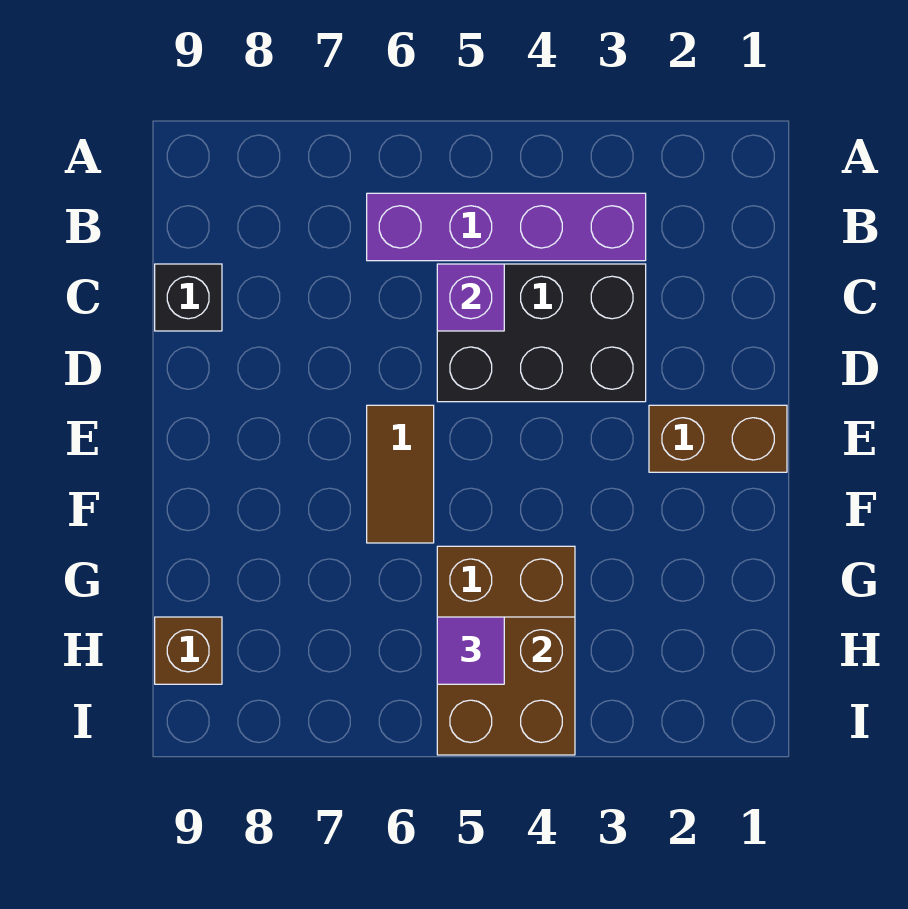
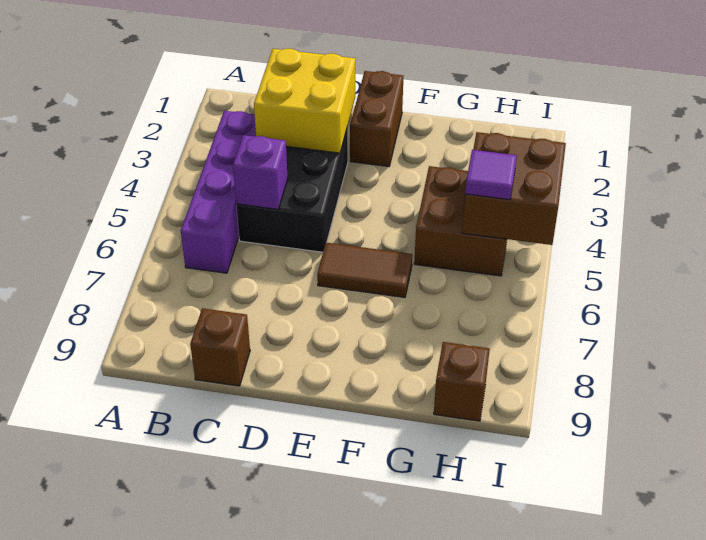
none -> yellow 2x2 brick [254,49,355,153]
black 1x1 brick [155,264,222,331] -> brown 1x1 brick [190,308,250,386]

